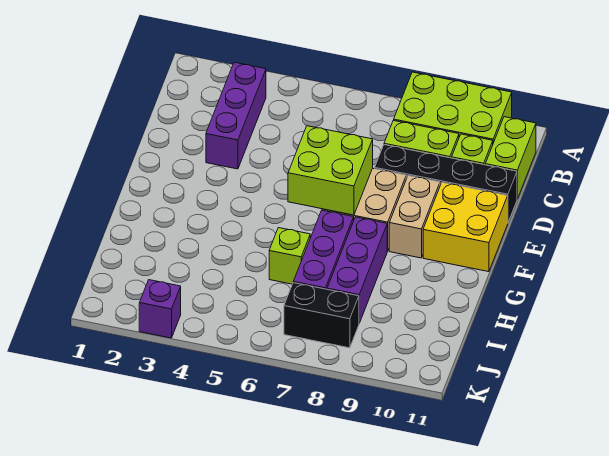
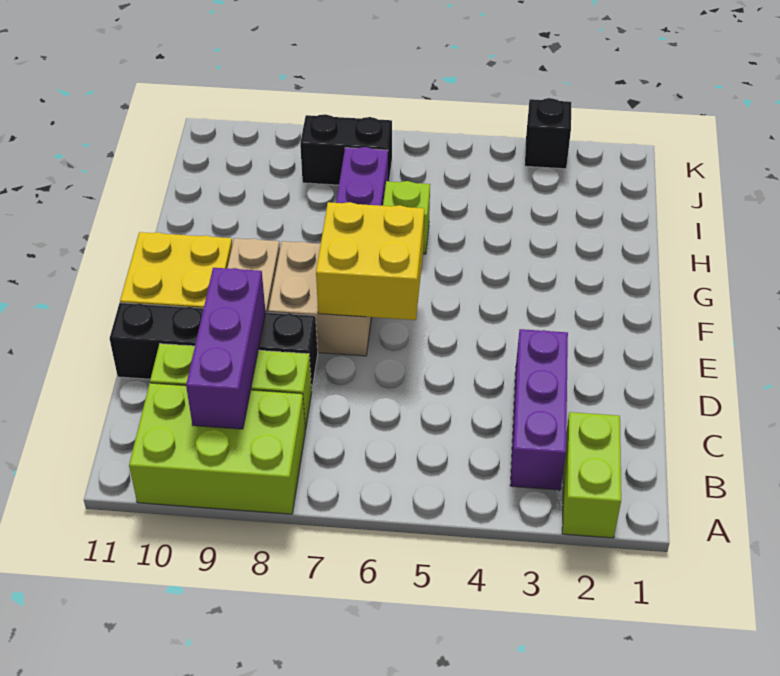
lime 1x2 brick [485,117,536,199] -> lime 1x2 brick moved to [562,412,621,538]
lime 2x2 brick [288,126,373,215] -> yellow 2x2 brick [316,202,424,320]
purple 1x3 brick [327,217,387,323] -> purple 1x3 brick moved to [186,268,266,429]
purple 1x1 brick [139,280,181,338] -> black 1x1 brick [525,98,571,169]

